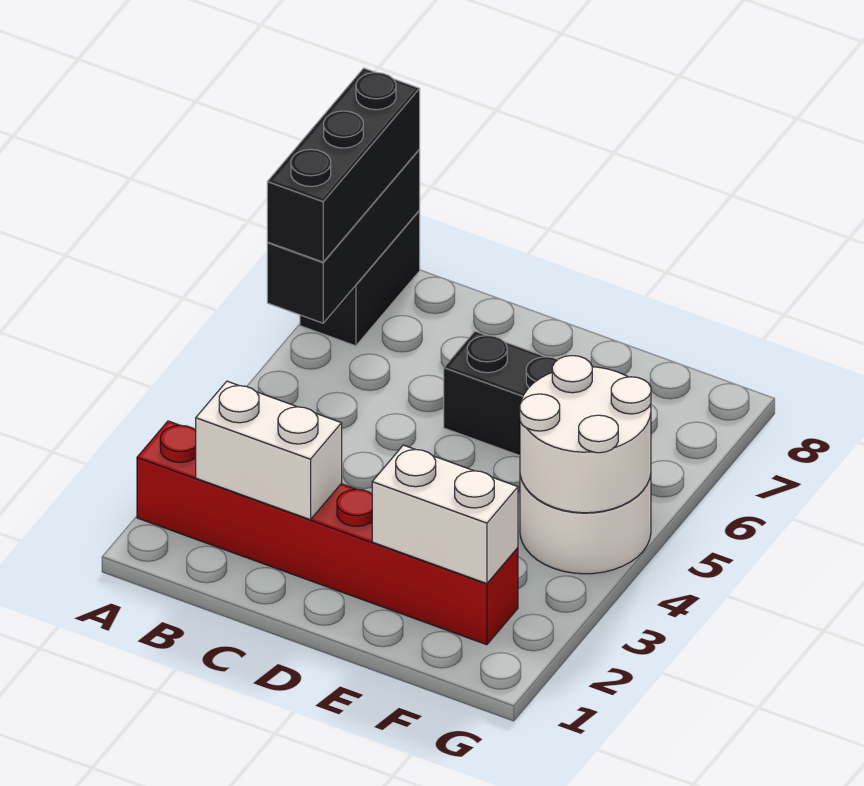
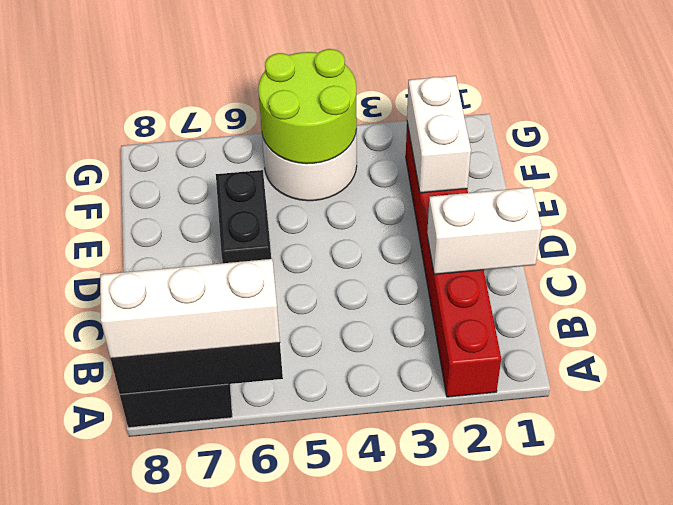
black 1x3 brick [267,68,420,262] -> white 1x3 brick [100,259,280,359]
white 1x2 brick [196,381,342,520] -> white 1x2 brick turned to [427,187,542,274]
white 2x2 round brick [520,356,651,513] -> lime 2x2 round brick [258,49,357,164]

